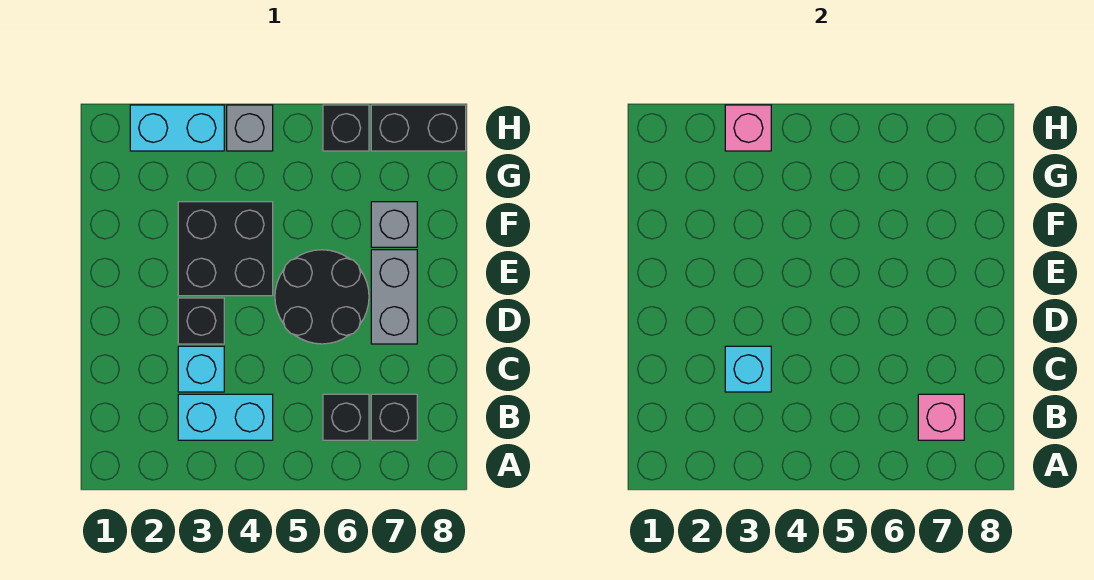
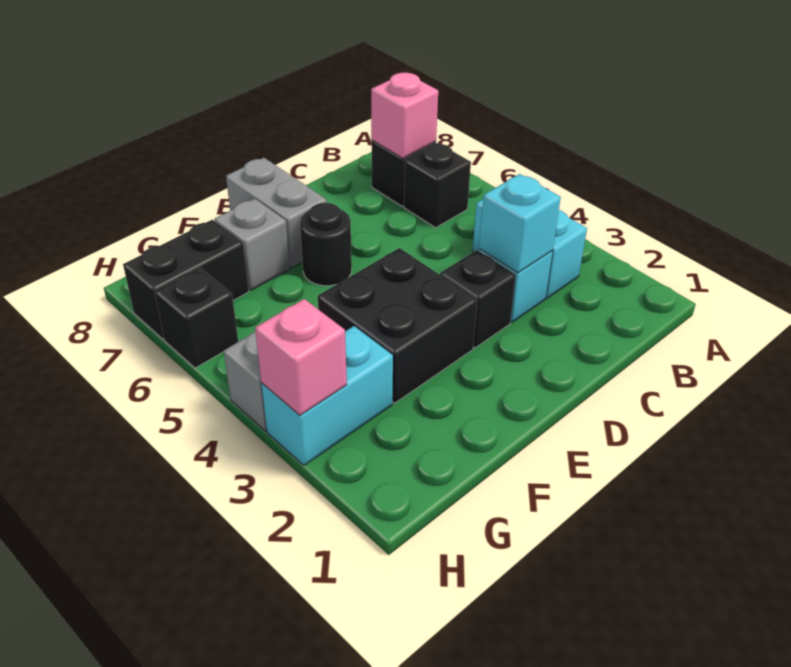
black 2x2 round brick [275,250,369,344] -> black 1x1 round brick [300,203,352,286]
grey 1x2 brick [371,250,417,344] -> grey 1x2 brick turned to [226,158,327,268]
cyan 1x2 brick [130,105,224,151] -> cyan 1x2 brick turned to [261,326,393,465]
black 1x2 brick [371,105,466,151] -> black 1x2 brick turned to [123,220,249,339]

